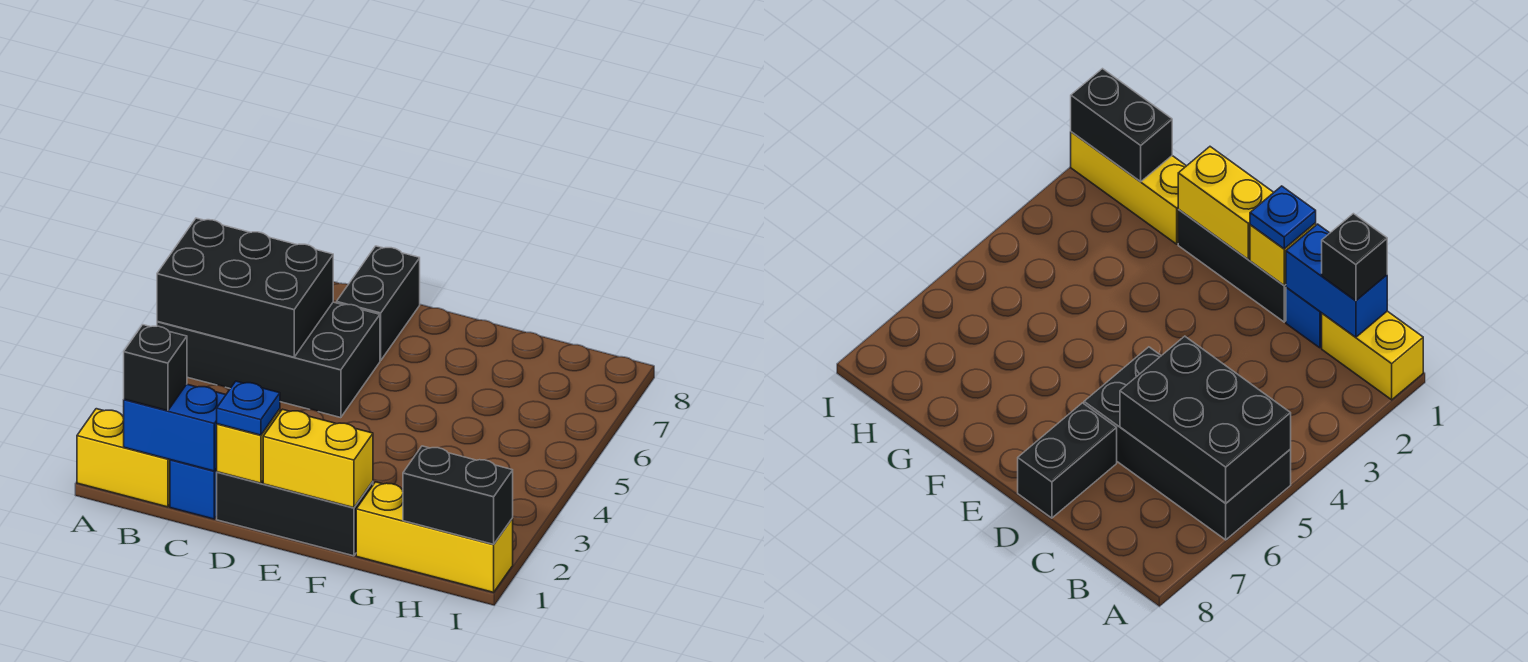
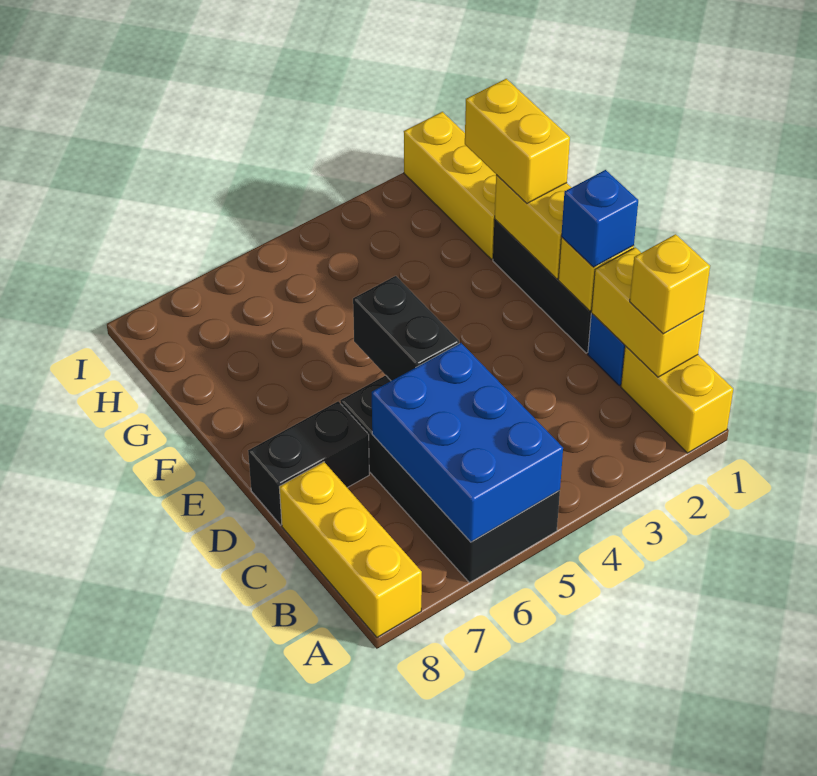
black 2x3 brick [157,218,333,357] -> blue 2x3 brick [372,343,563,542]
none -> yellow 1x3 brick [279,462,422,637]
blue 1x2 brick [123,384,226,471] -> yellow 1x2 brick [591,247,704,377]
black 1x1 brick [124,325,187,411] -> yellow 1x1 brick [630,234,710,334]
blue 1x1 plate [217,381,280,435] -> blue 1x1 brick [561,170,638,267]
none -> yellow 1x2 brick [465,79,570,203]
black 1x2 brick [403,446,513,544] -> black 1x2 brick moved to [353,276,459,381]

